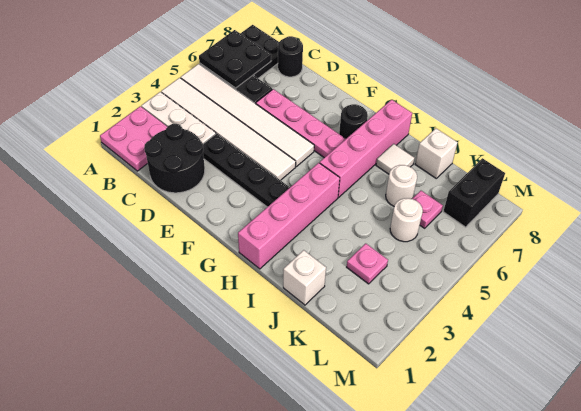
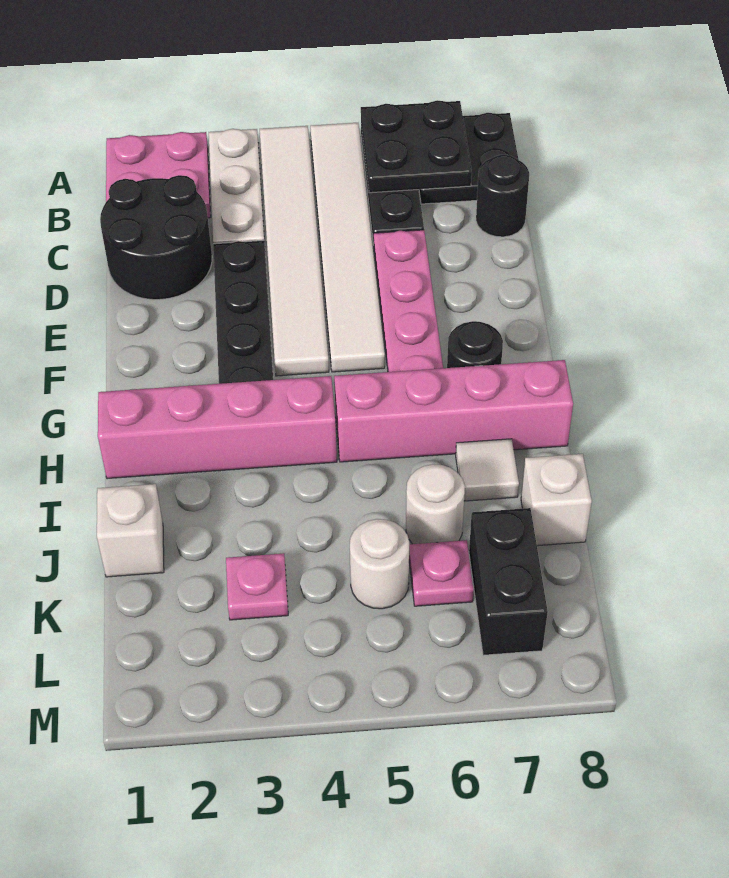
black 1x2 brick [443,158,505,227] -> black 1x2 brick turned to [469,508,548,655]

